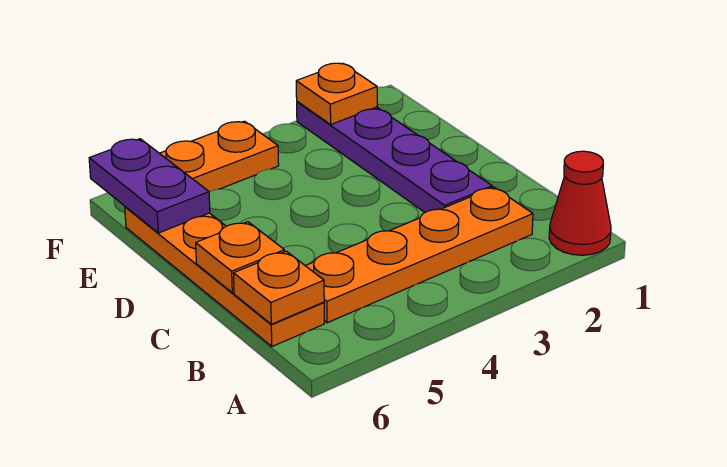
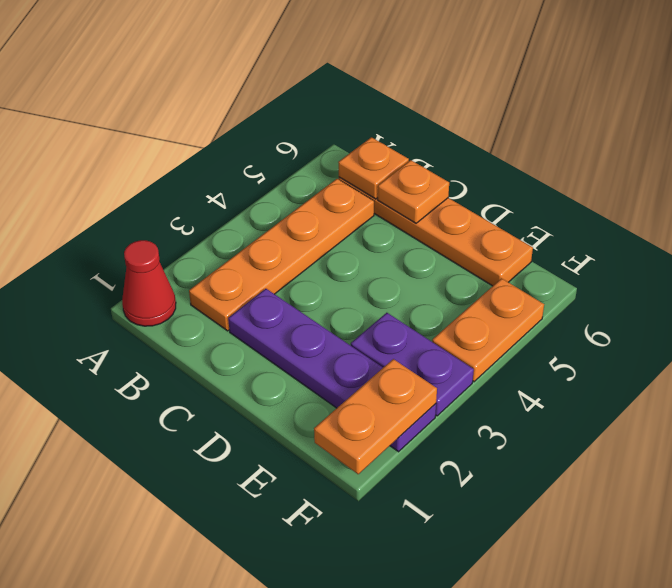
purple 1x2 plate [89,139,210,233] -> purple 1x2 plate moved to [351,313,474,416]
orange 1x1 plate [296,63,377,124] -> orange 1x2 plate [314,359,437,474]

